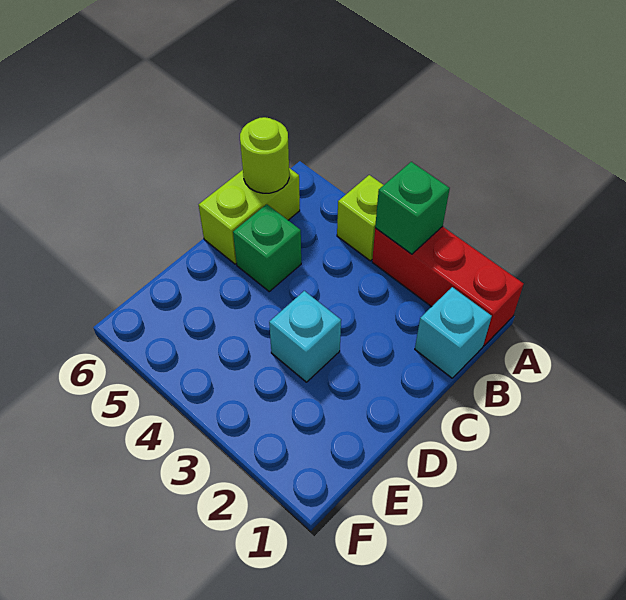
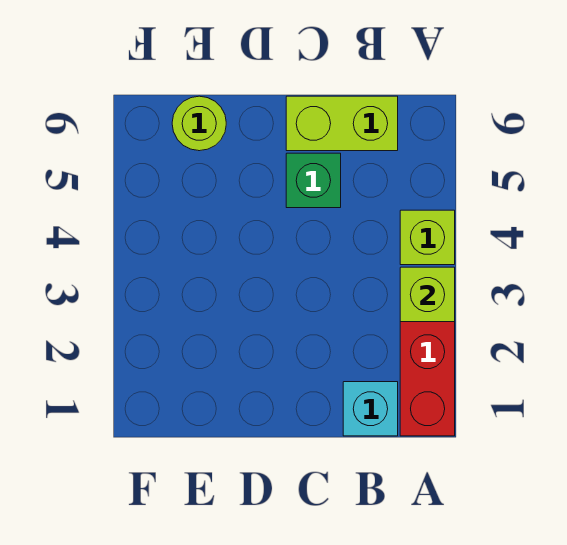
green 1x1 brick [375,162,450,254] -> lime 1x1 brick [400,267,455,322]
lime 1x1 round brick [240,117,289,193] -> lime 1x1 round brick moved to [172,96,226,151]
cyan 1x1 brick [269,291,341,382] -> none

